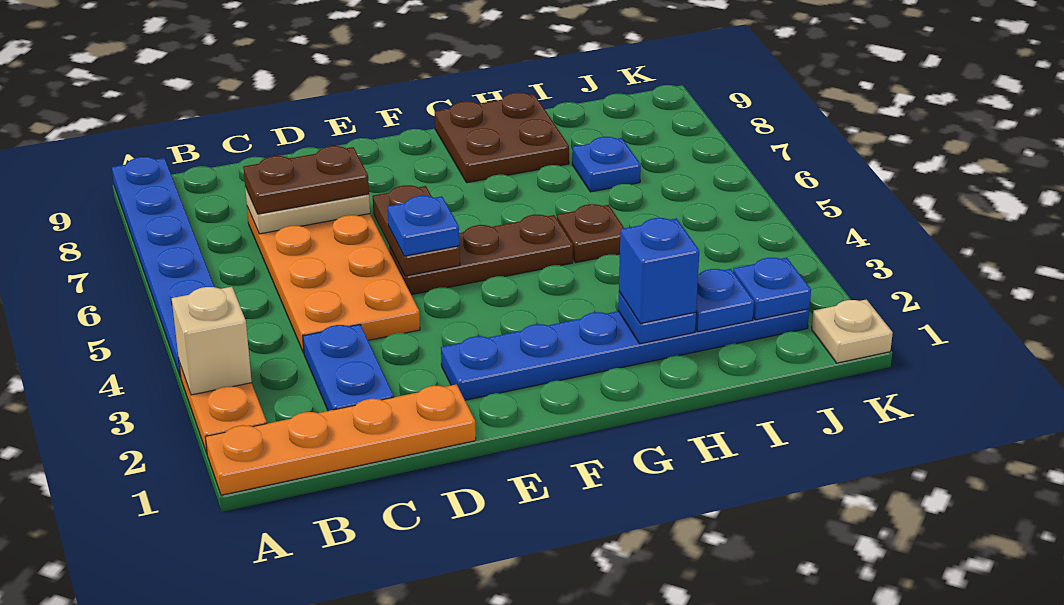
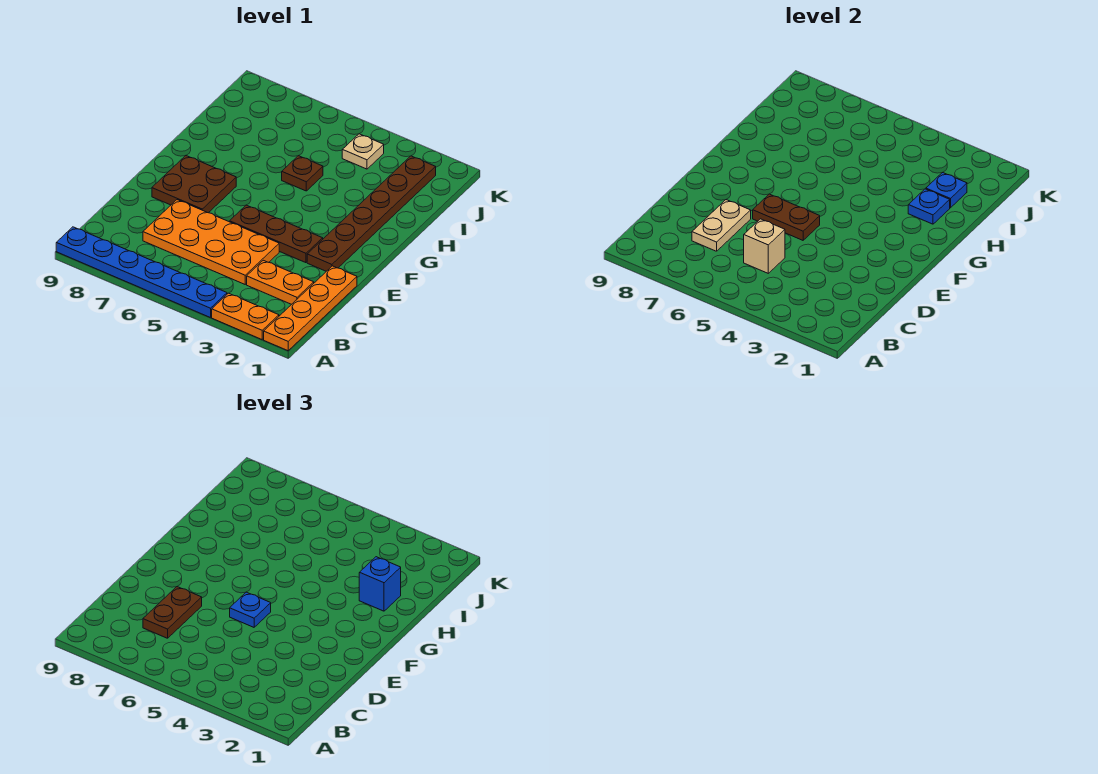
tan 1x1 brick [172,287,252,395] -> tan 1x1 brick moved to [744,219,785,273]
blue 1x2 plate [303,324,394,411] -> orange 1x2 plate [247,260,314,304]
blue 1x6 plate [441,309,809,400] -> brown 1x6 plate [307,156,436,271]
brown 1x3 plate [389,214,573,295] -> brown 1x3 plate turned to [230,205,323,263]
brown 2x2 plate [435,93,569,183] -> brown 2x2 plate moved to [152,156,236,213]
blue 1x1 plate [572,137,641,192] -> none
blue 1x1 plate [733,258,811,320] -> none
tan 1x1 plate [812,300,893,363] -> tan 1x1 plate moved to [342,134,384,169]

